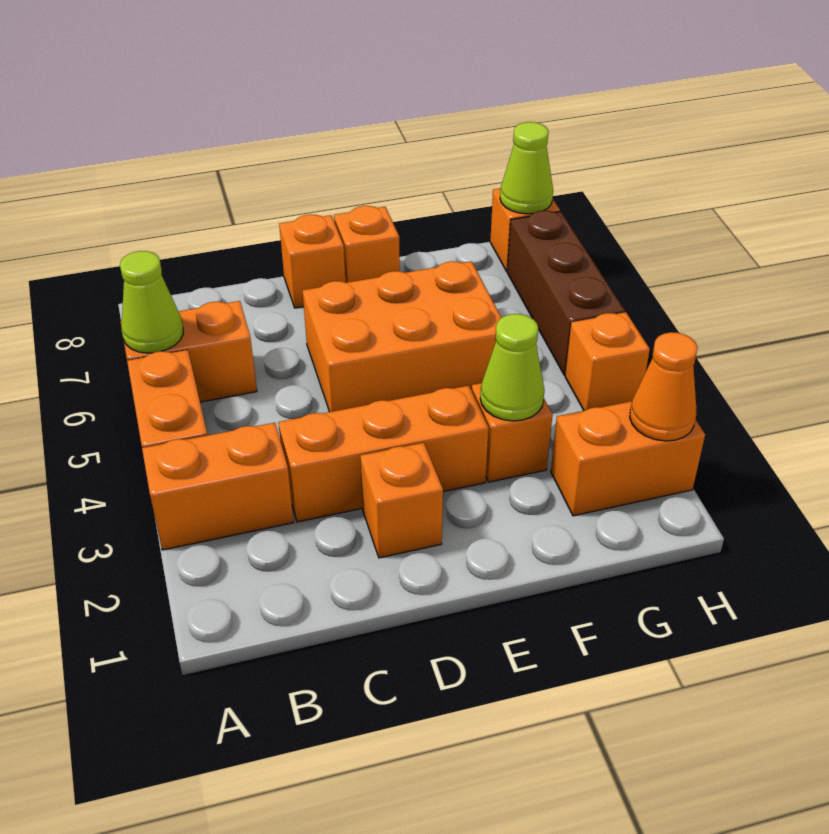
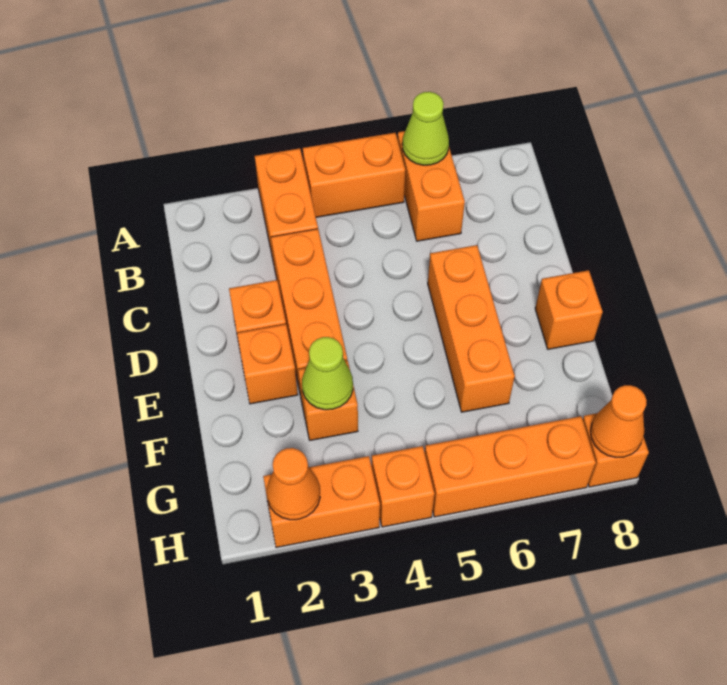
orange 2x3 brick [303,261,501,412] -> orange 1x3 brick [428,245,515,412]
orange 1x1 brick [279,214,345,308] -> orange 1x1 brick moved to [237,324,298,404]
orange 1x2 brick [551,401,705,516] -> orange 1x2 brick turned to [263,456,380,547]
brown 1x3 brick [507,211,625,375] -> orange 1x3 brick [425,416,596,517]
lime 1x1 cone [500,122,553,214] -> orange 1x1 cone [590,385,647,457]

